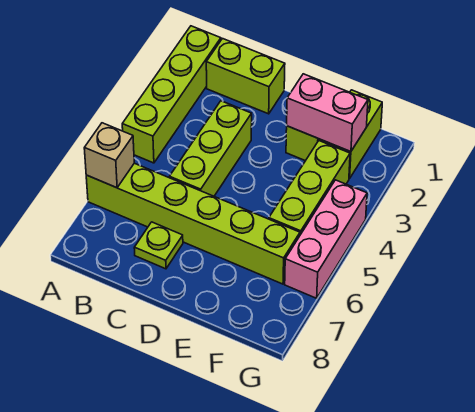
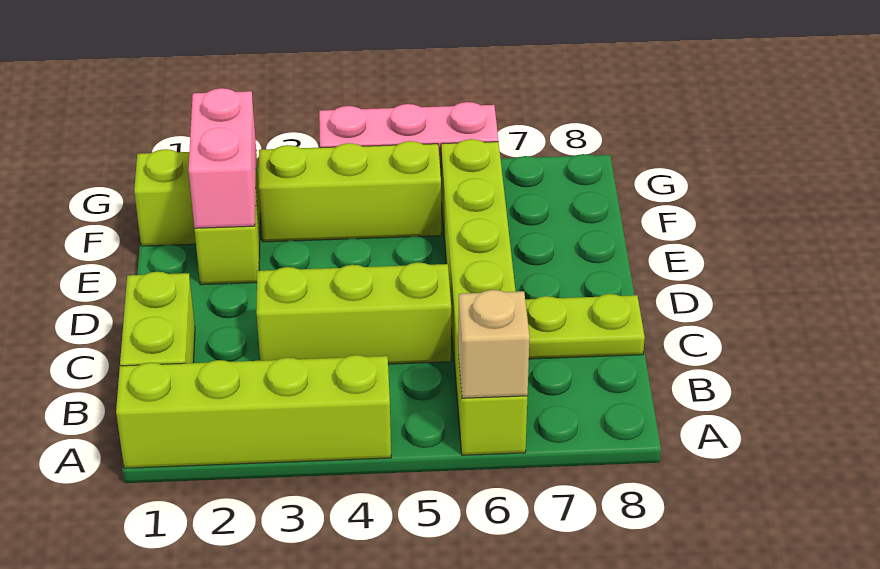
lime 1x1 plate [134,222,183,269] -> lime 1x2 plate [525,294,645,359]

